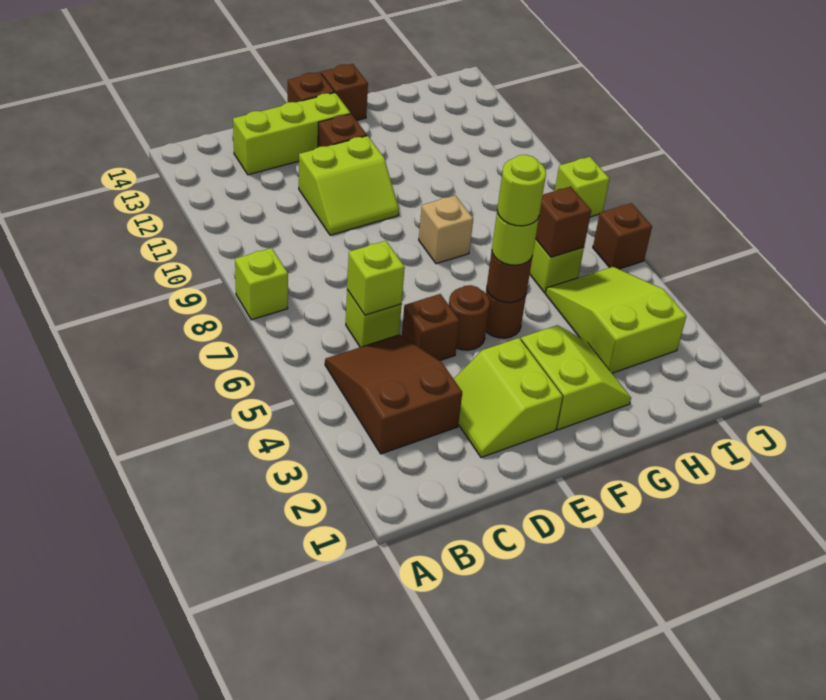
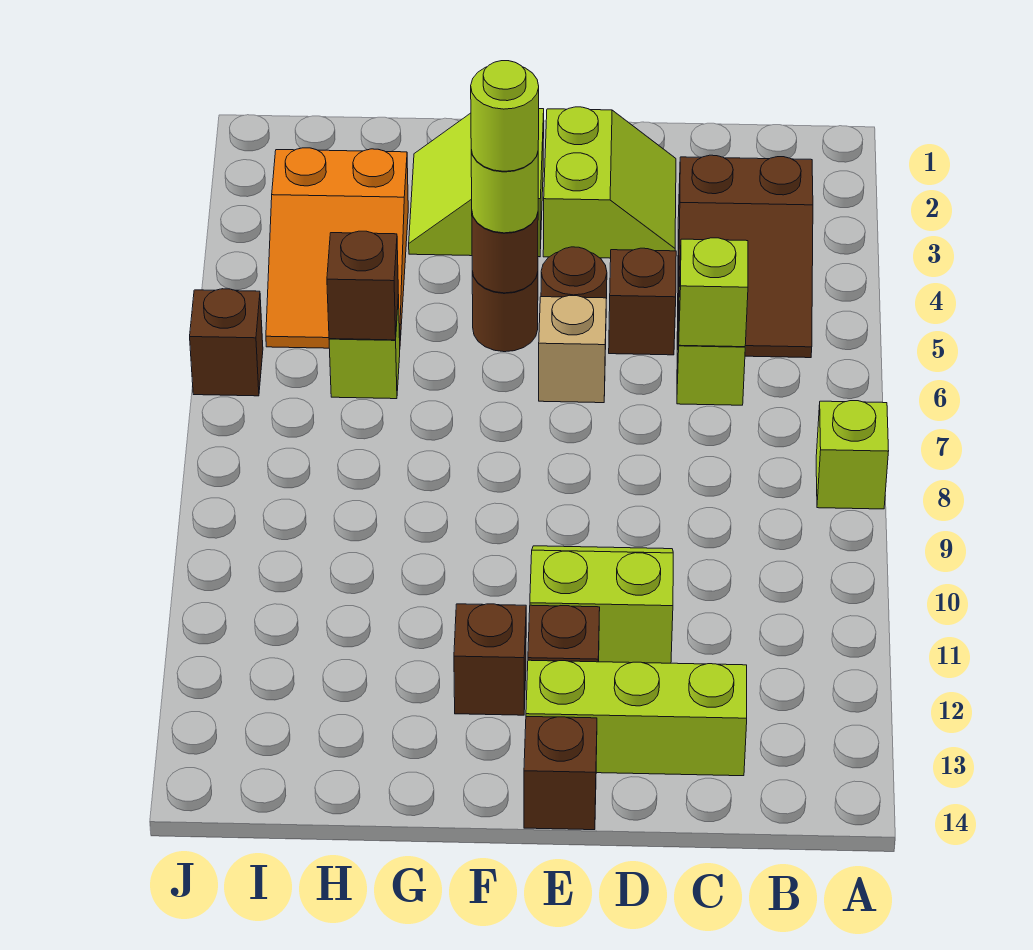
tan 1x1 brick [419,195,473,264] -> tan 1x1 brick moved to [539,296,606,403]
brown 1x1 brick [321,64,368,121] -> brown 1x1 brick moved to [454,604,526,715]
lime 2x3 slope [546,267,686,373] -> orange 2x3 slope [266,148,408,348]
lime 1x1 brick [555,157,610,217] -> none

